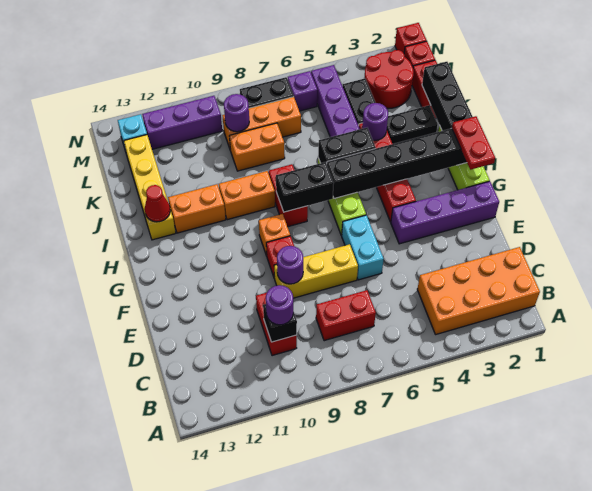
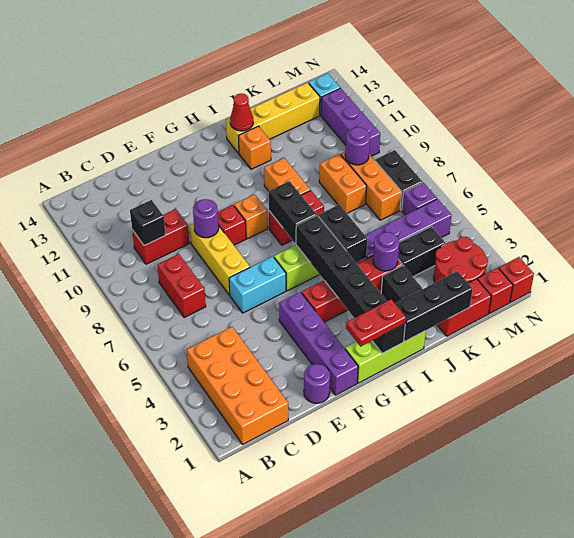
purple 1x1 round brick [266,285,293,325] -> purple 1x1 round brick moved to [304,364,330,403]
orange 1x2 brick [168,184,226,233] -> orange 1x1 brick [239,126,271,169]

